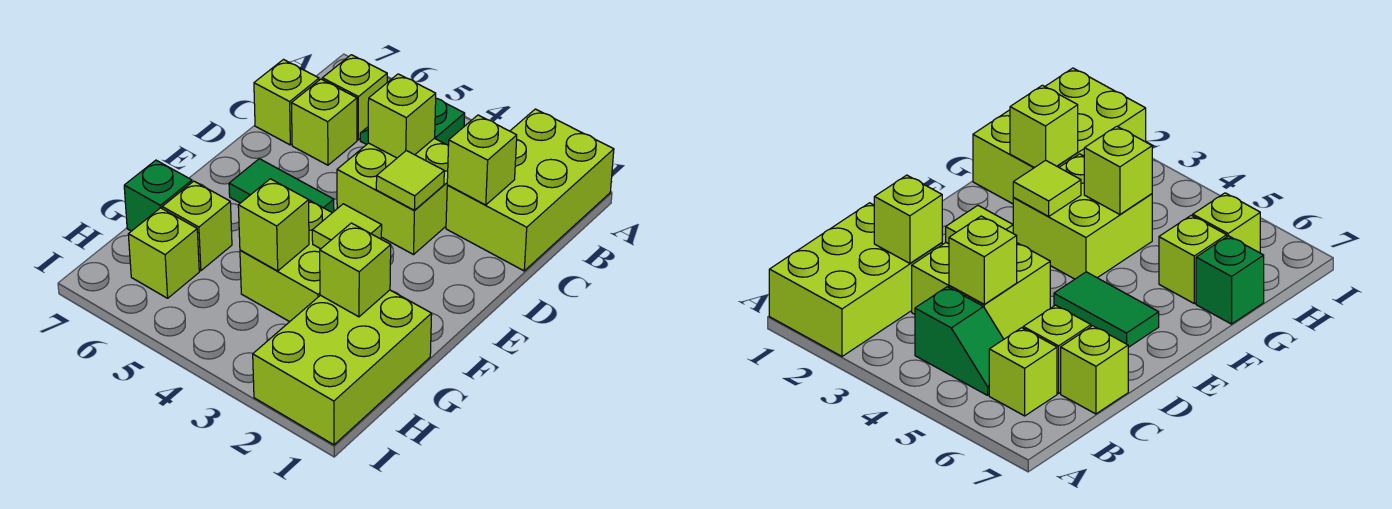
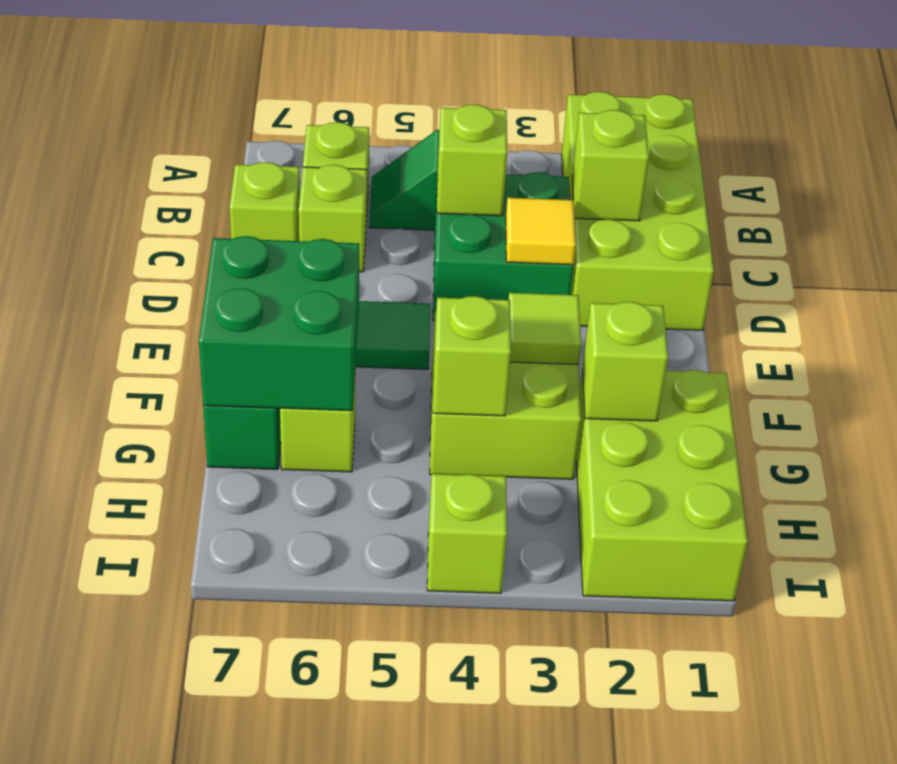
lime 2x3 brick [446,109,614,271] -> lime 2x4 brick [562,92,714,330]
lime 2x2 brick [337,138,448,255] -> green 2x2 brick [433,172,573,321]
lime 1x1 tile [376,151,444,210] -> yellow 1x1 tile [506,198,576,265]
none -> green 2x2 brick [199,236,359,411]
lime 1x1 brick [128,208,199,298] -> lime 1x1 brick moved to [427,474,507,593]

